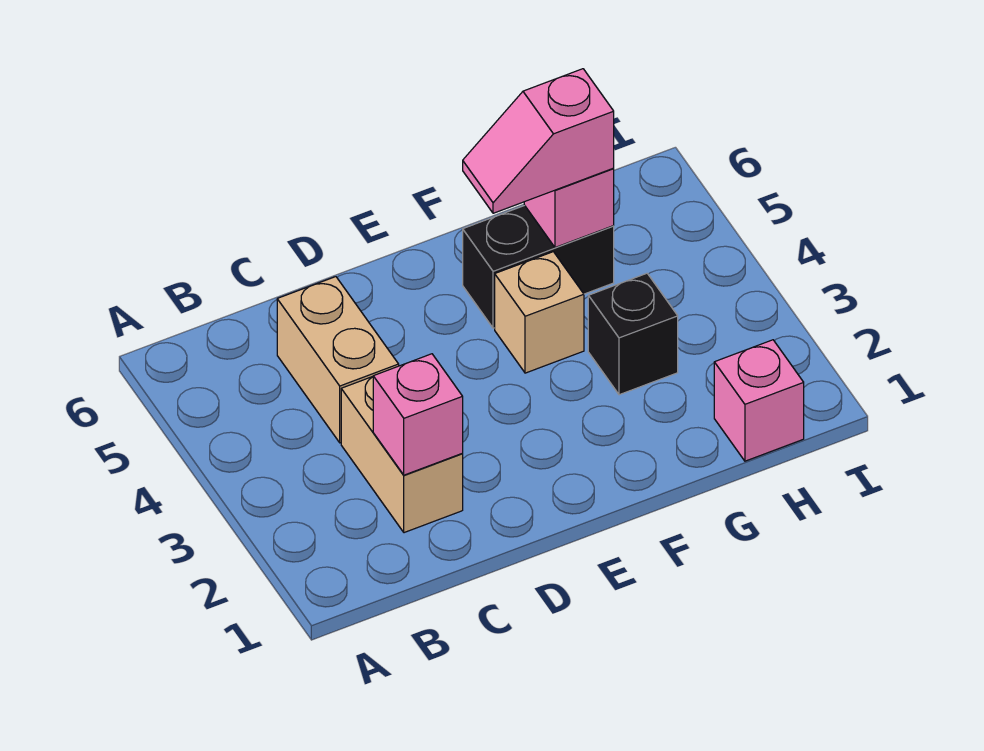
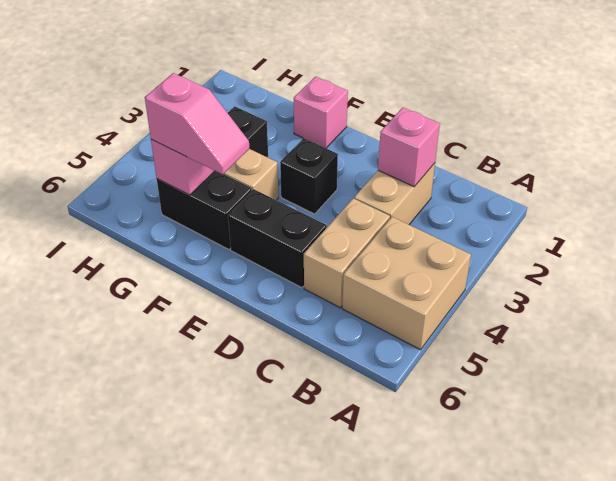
none -> tan 2x2 brick [342,217,471,350]
none -> black 1x2 brick [228,189,327,288]
none -> black 1x1 brick [280,138,338,214]
pink 1x1 brick [714,340,804,461] -> pink 1x1 brick moved to [294,77,348,148]

